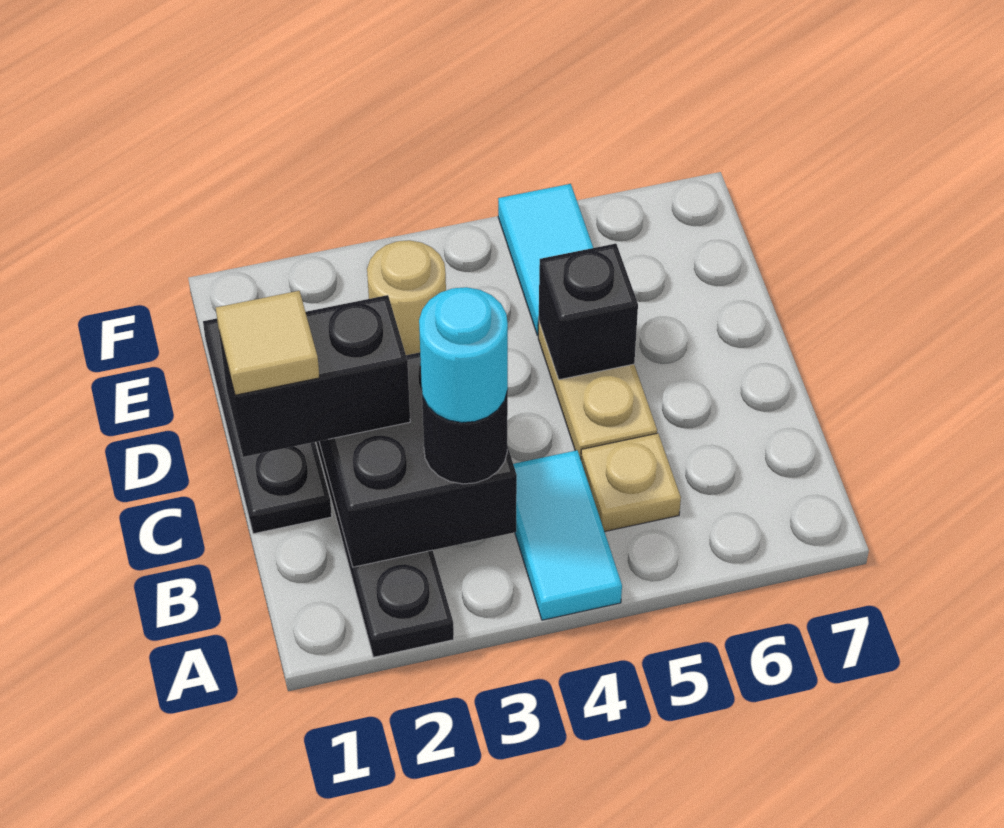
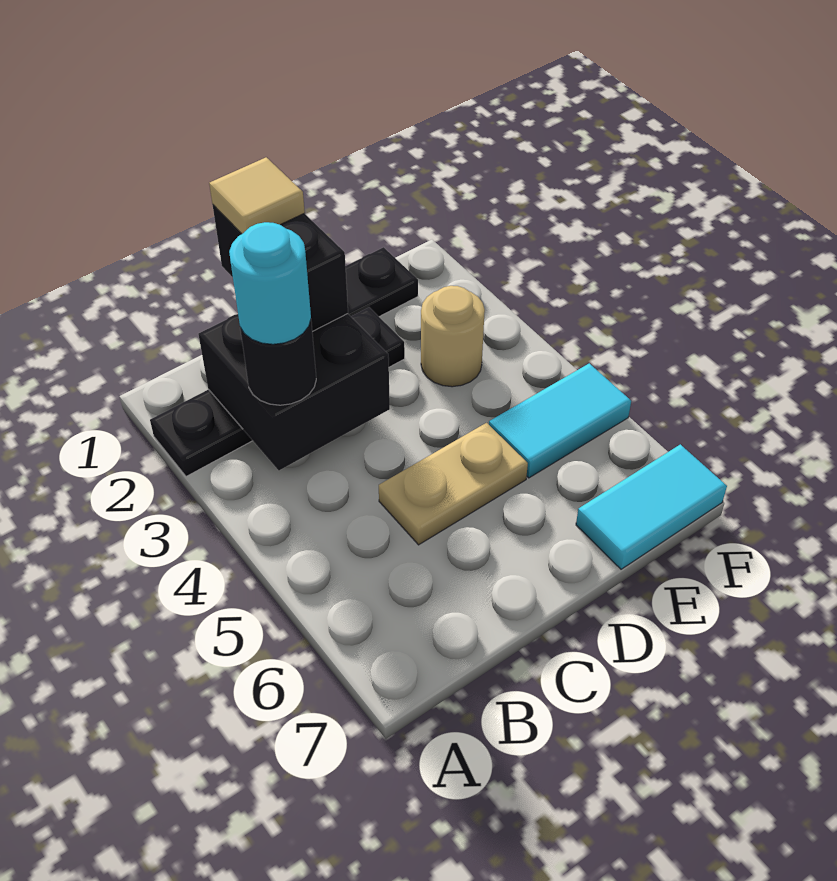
cyan 1x2 tile [513,450,622,620] -> cyan 1x2 tile moved to [576,444,727,569]
tan 1x1 plate [581,433,681,532] -> none
black 1x1 brick [539,244,638,380] -> none

